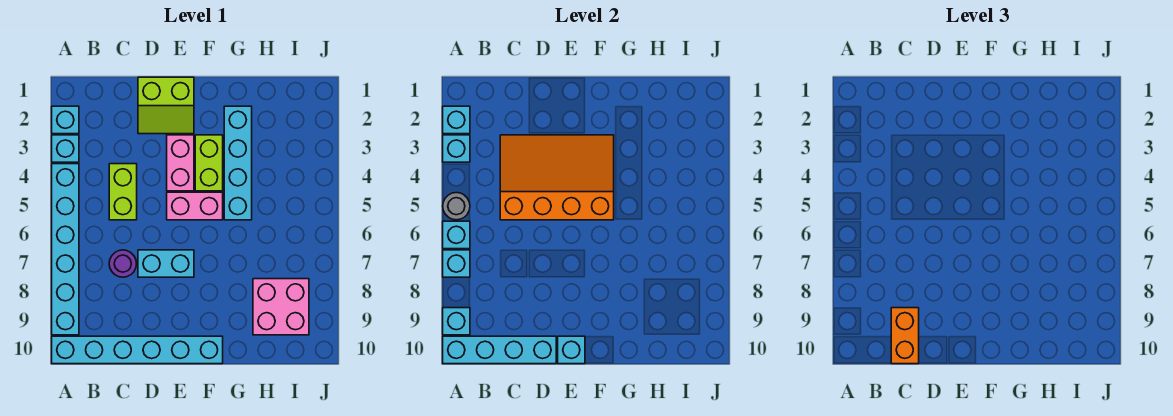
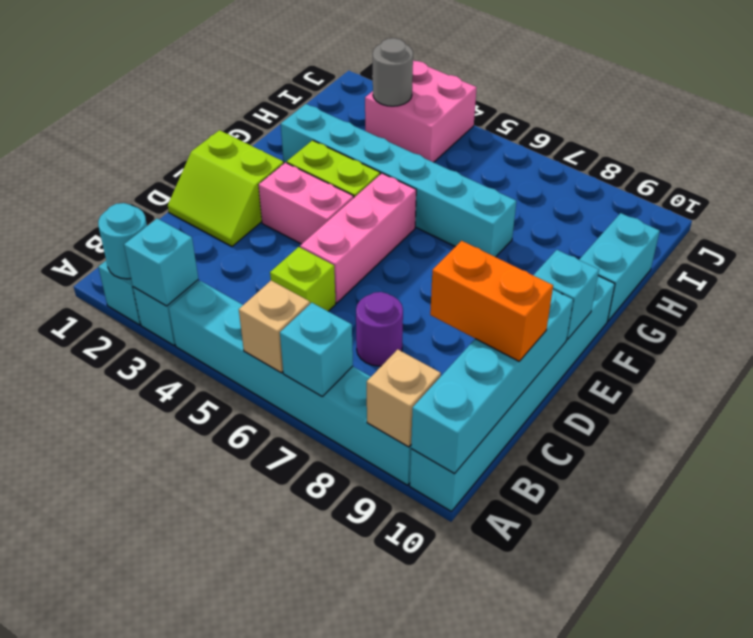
cyan 1x1 brick [443,106,470,134] -> cyan 1x1 round brick [98,203,147,279]
grey 1x1 round brick [443,193,470,220] -> grey 1x1 round brick moved to [373,38,413,106]
cyan 1x1 brick [443,221,470,249] -> tan 1x1 brick [239,281,310,373]
cyan 1x1 brick [443,308,470,335] -> tan 1x1 brick [367,349,441,447]
orange 3x4 slope [500,135,614,220] -> none
lime 1x2 brick [109,164,137,220] -> lime 1x1 brick [270,247,336,311]
lime 2x2 slope [138,77,194,134] -> lime 2x2 slope turned to [168,130,284,246]
cyan 1x2 brick [138,250,194,277] -> cyan 1x2 brick moved to [579,213,660,321]
pink 1x2 brick [167,192,223,220] -> pink 1x3 brick [300,173,416,303]
cyan 1x4 brick [224,106,252,220] -> cyan 1x6 brick [281,104,516,257]
pink 2x2 brick [253,279,309,335] -> pink 2x2 brick moved to [365,60,477,162]

